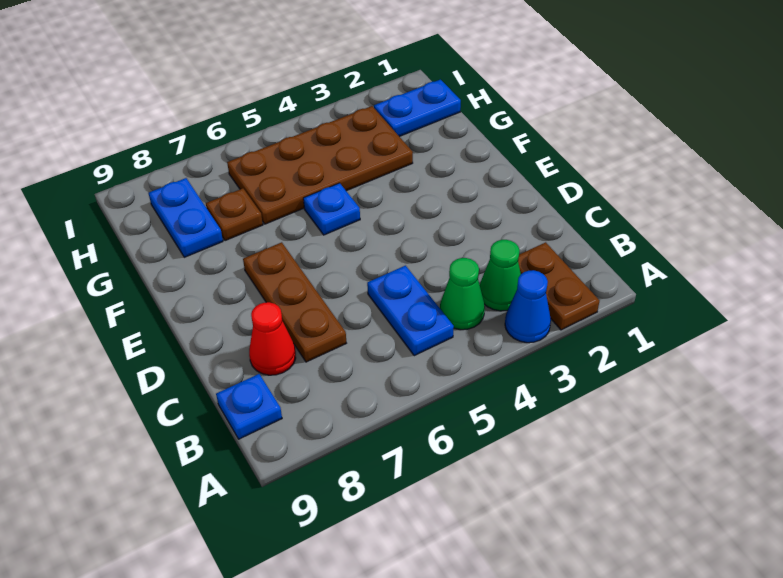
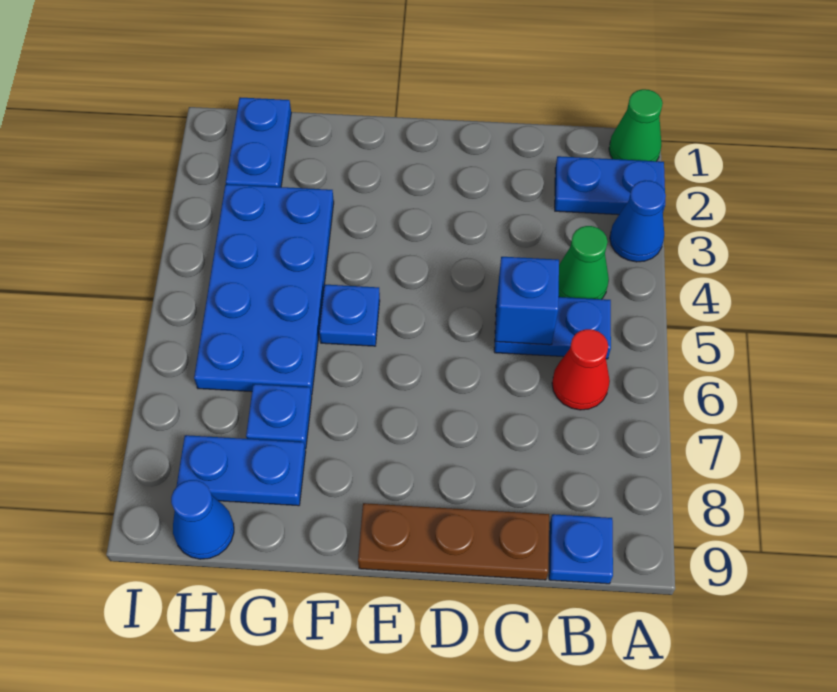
brown 1x2 plate [518,242,599,330] -> blue 1x2 plate [555,156,665,215]
green 1x1 cone [480,240,521,311] -> green 1x1 cone moved to [609,89,663,161]
none -> blue 1x1 brick [496,257,559,345]
brown 1x3 plate [243,242,346,362] -> brown 1x3 plate moved to [358,503,549,580]
red 1x1 cone [249,302,296,375] -> red 1x1 cone moved to [552,329,610,410]
brown 2x4 plate [227,106,413,224] -> blue 2x4 plate [194,184,334,395]
brown 1x1 plate [206,188,263,241] -> blue 1x1 plate [246,384,312,449]
none -> blue 1x1 cone [171,480,234,559]

